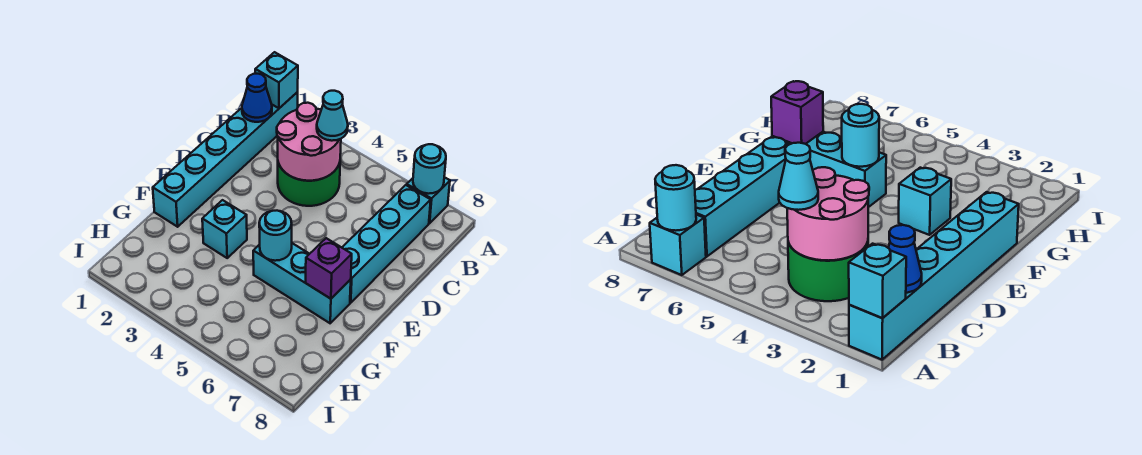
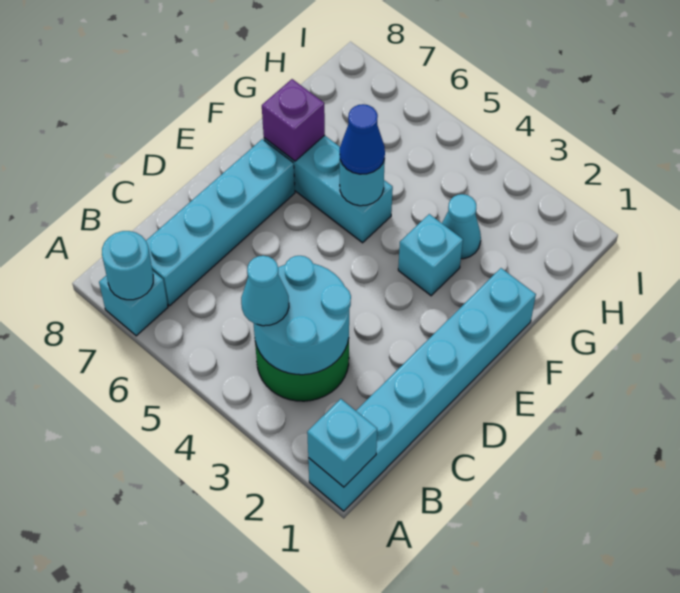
blue 1x1 cone [242,74,272,122] -> blue 1x1 cone moved to [340,104,385,174]
pink 2x2 round brick [277,103,341,181] -> cyan 2x2 round brick [253,256,351,375]
none -> cyan 1x1 cone [442,194,481,259]

